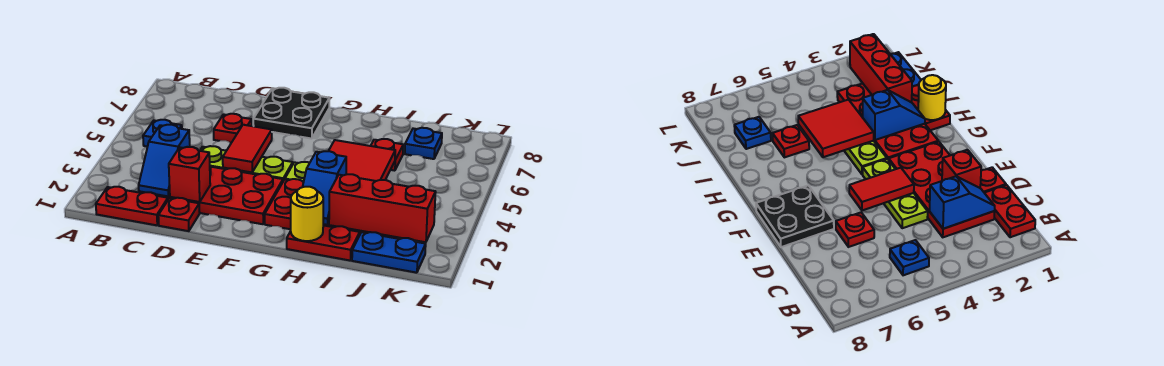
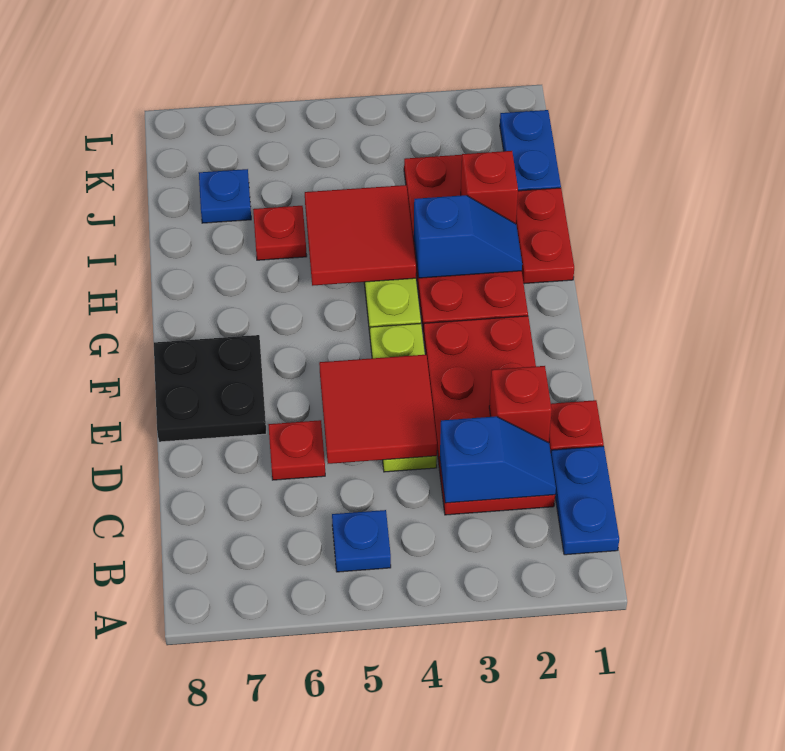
red 1x2 plate [96,187,168,225] -> blue 1x2 plate [551,446,619,555]
red 1x2 tile [223,125,272,172] -> red 2x2 tile [319,355,437,464]
yellow 1x1 round brick [291,187,323,241] -> none
red 1x3 brick [329,174,436,242] -> red 1x1 brick [461,151,518,224]

